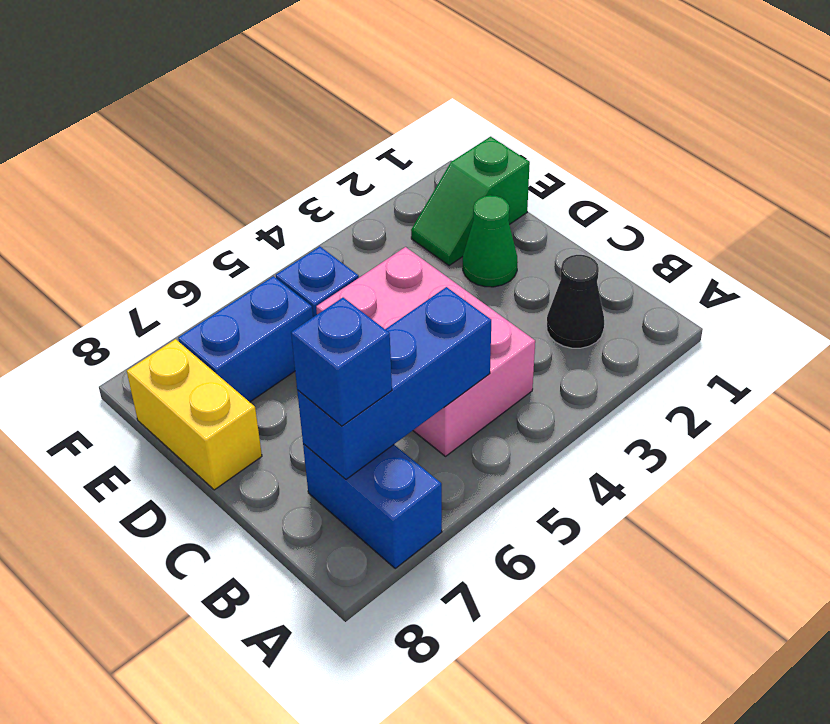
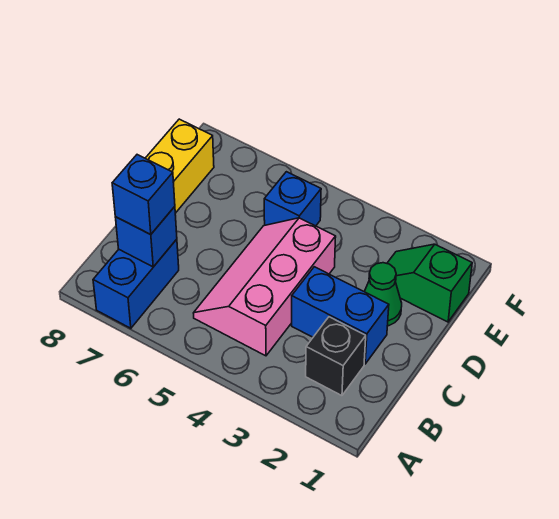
black 1x1 cone [547,255,604,348] -> black 1x1 brick [306,317,366,396]
pink 2x3 brick [316,247,535,456] -> pink 2x3 slope [194,218,336,356]
blue 1x3 brick [297,287,491,479] -> blue 1x1 brick [115,207,177,267]
blue 1x2 brick [178,276,313,402] -> blue 1x2 brick moved to [292,267,389,364]

